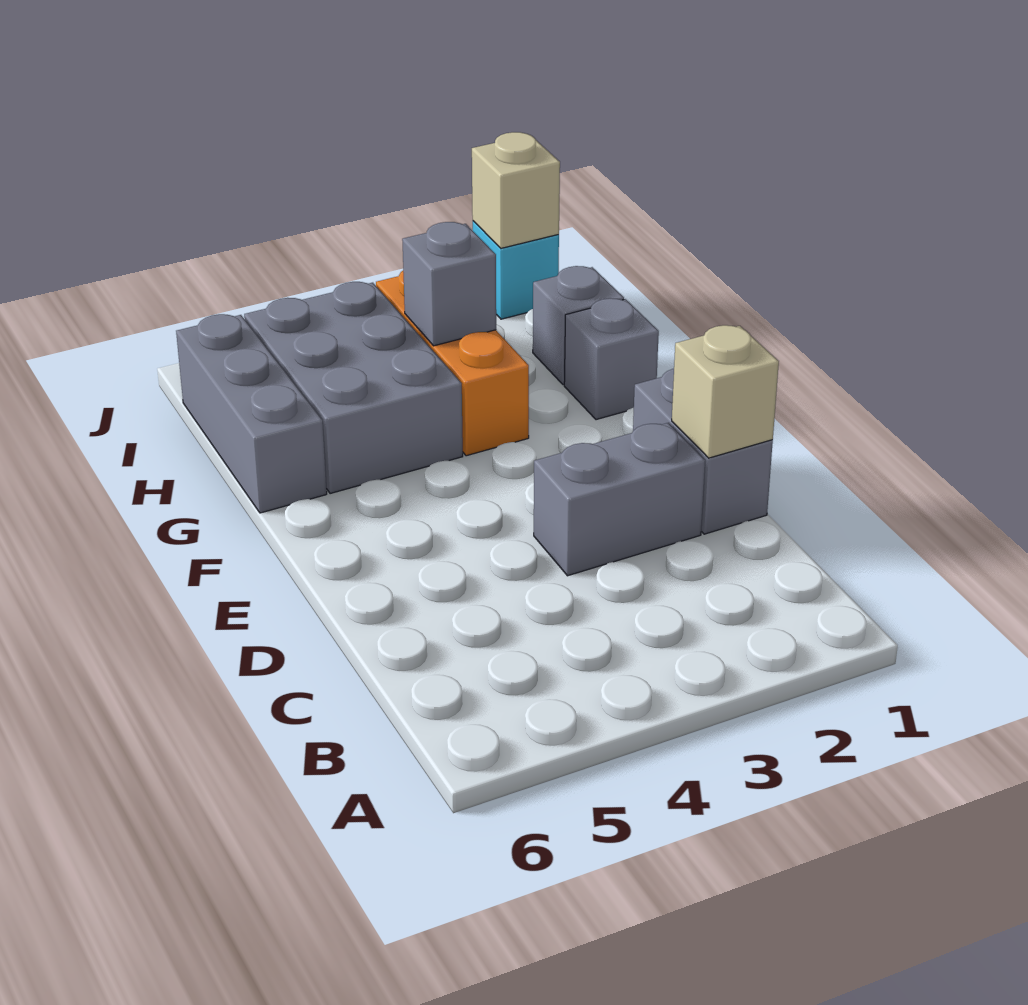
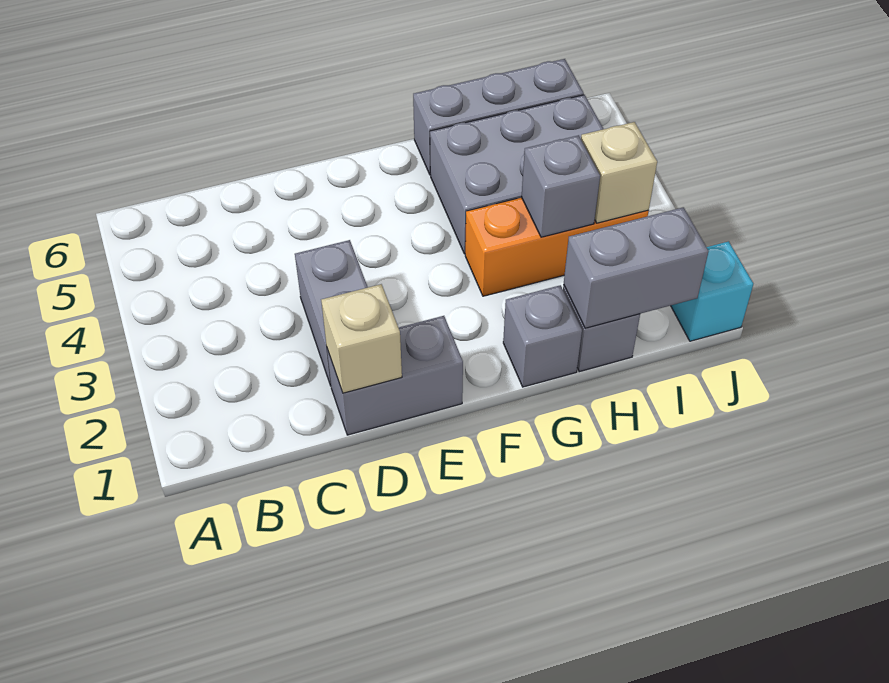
none -> grey 1x2 brick [564,207,709,328]
tan 1x1 brick [472,132,560,248] -> tan 1x1 brick moved to [581,122,657,223]

